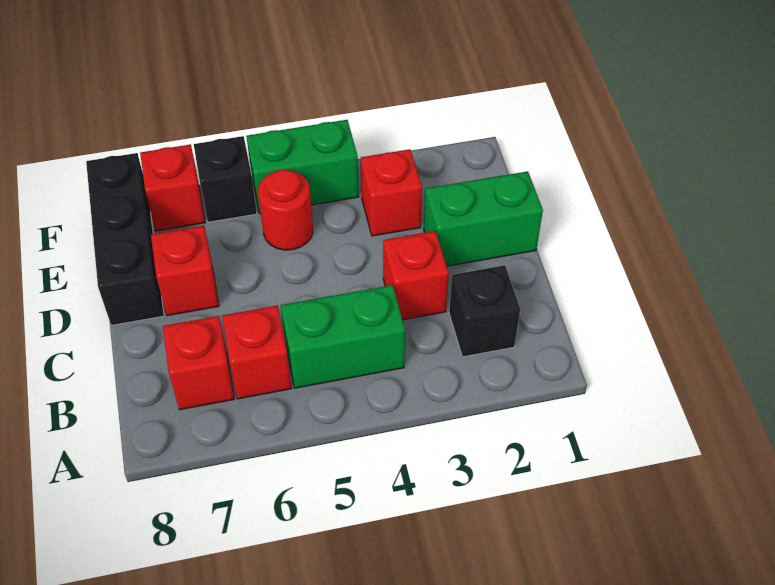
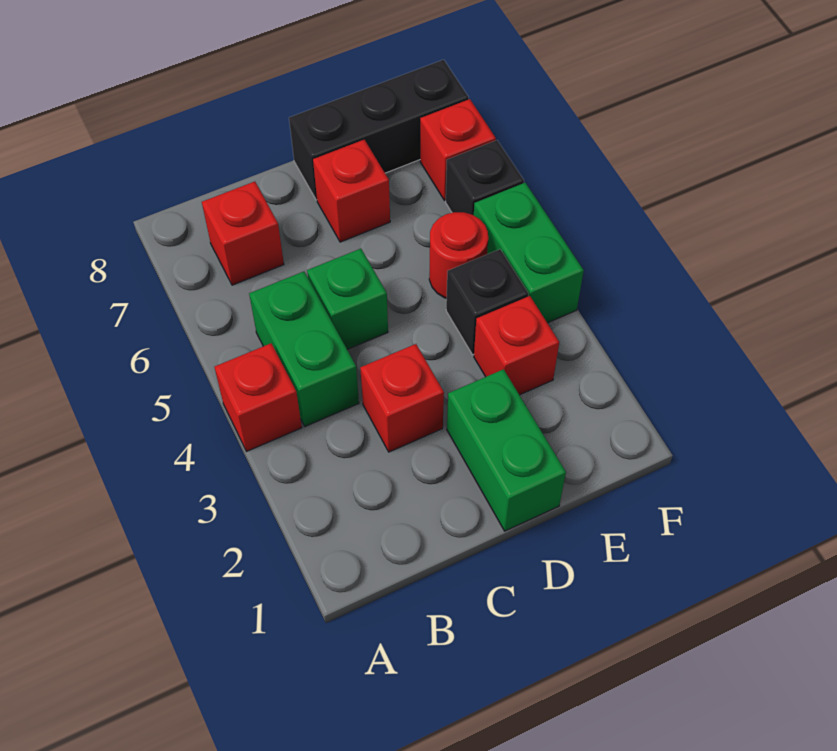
black 1x1 brick [449,265,520,357] -> black 1x1 brick moved to [446,249,528,355]
red 1x1 brick [222,306,292,399] -> red 1x1 brick moved to [215,343,302,451]
none -> green 1x1 brick [307,249,388,349]

